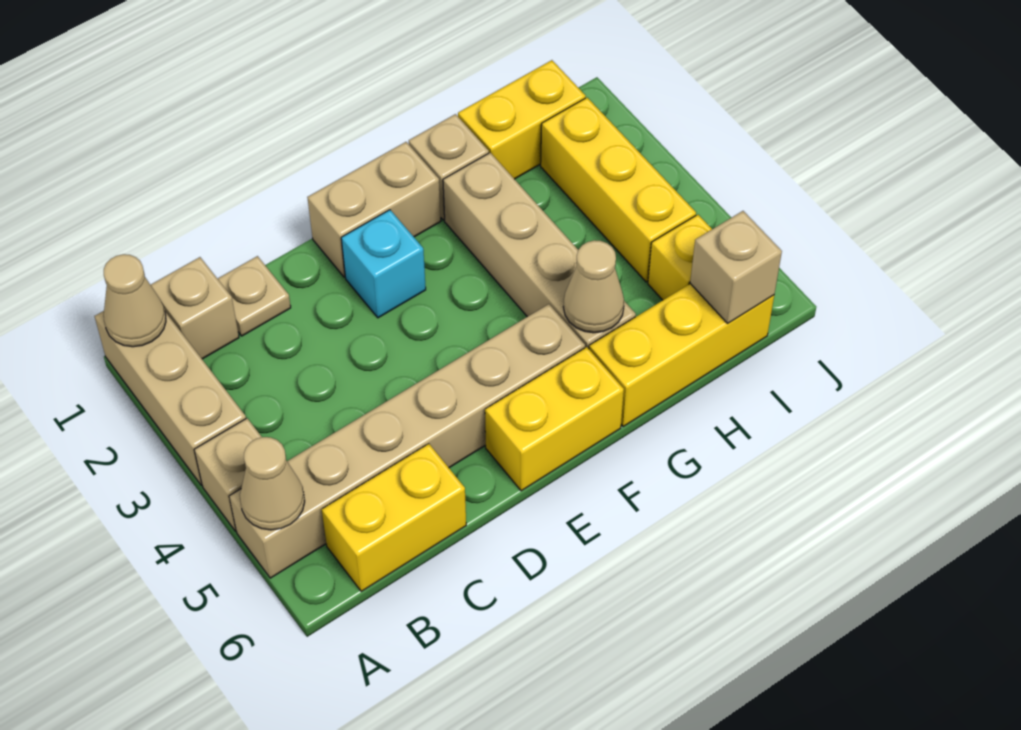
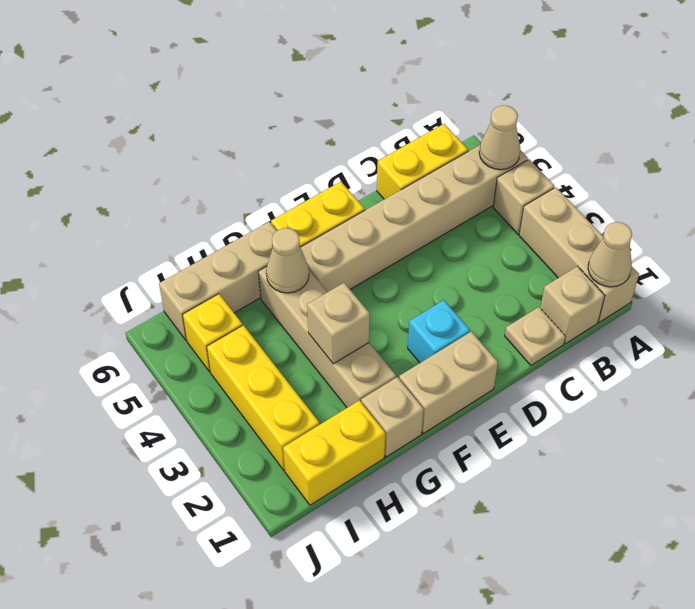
yellow 1x3 brick [589,284,774,427] -> tan 1x3 brick [159,222,277,340]
tan 1x1 brick [690,211,782,323] -> tan 1x1 brick moved to [307,283,370,364]

